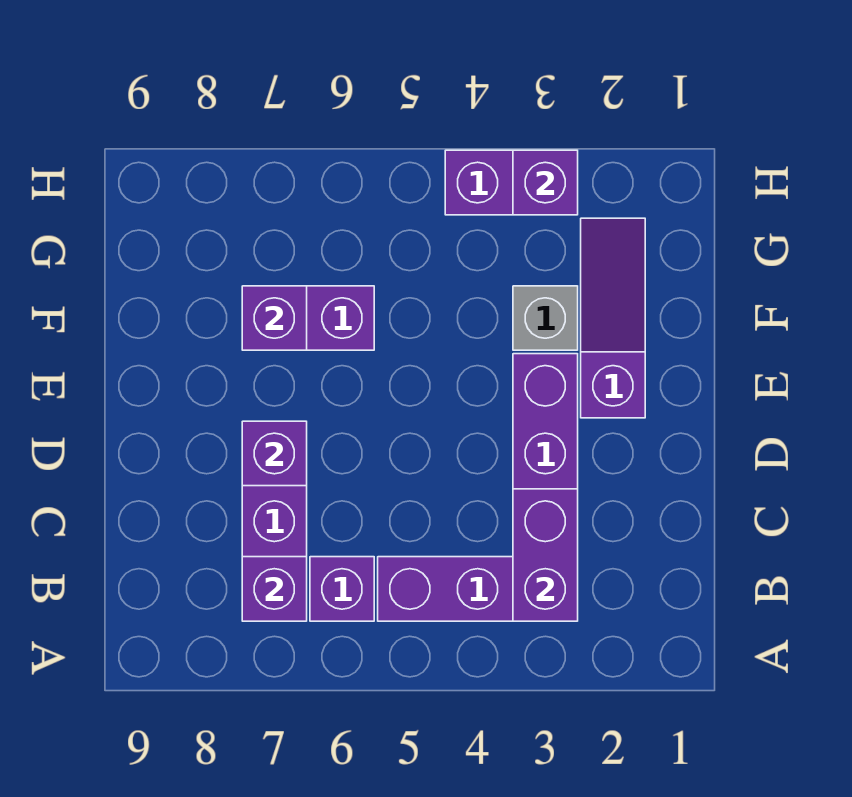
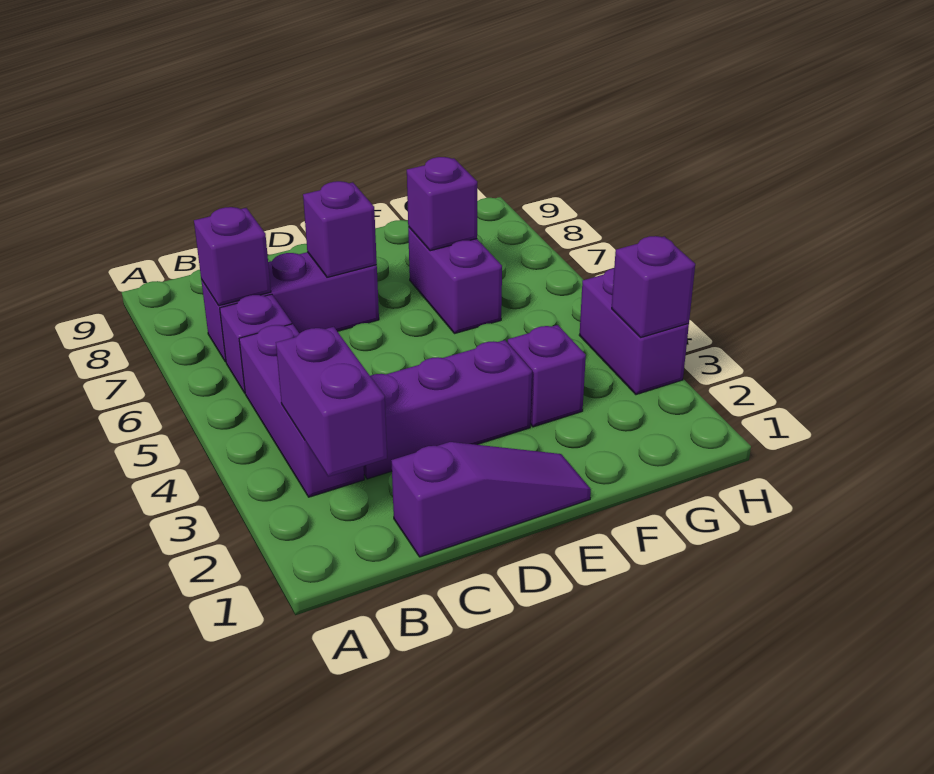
purple 1x2 brick [513,489,578,621] -> purple 1x2 brick turned to [276,327,387,477]
purple 1x3 slope [581,218,645,418] -> purple 1x3 slope moved to [391,442,591,557]
grey 1x1 brick [513,286,578,350] -> purple 1x1 brick [507,325,586,427]

